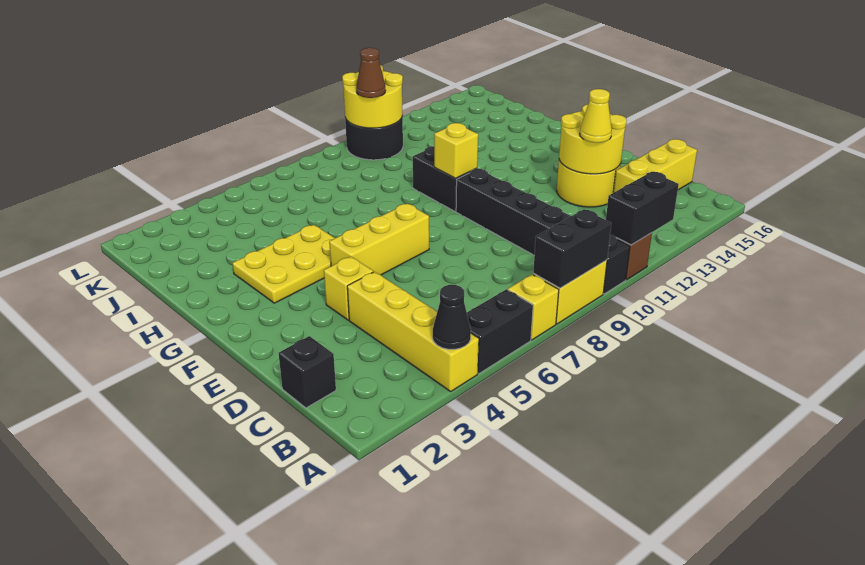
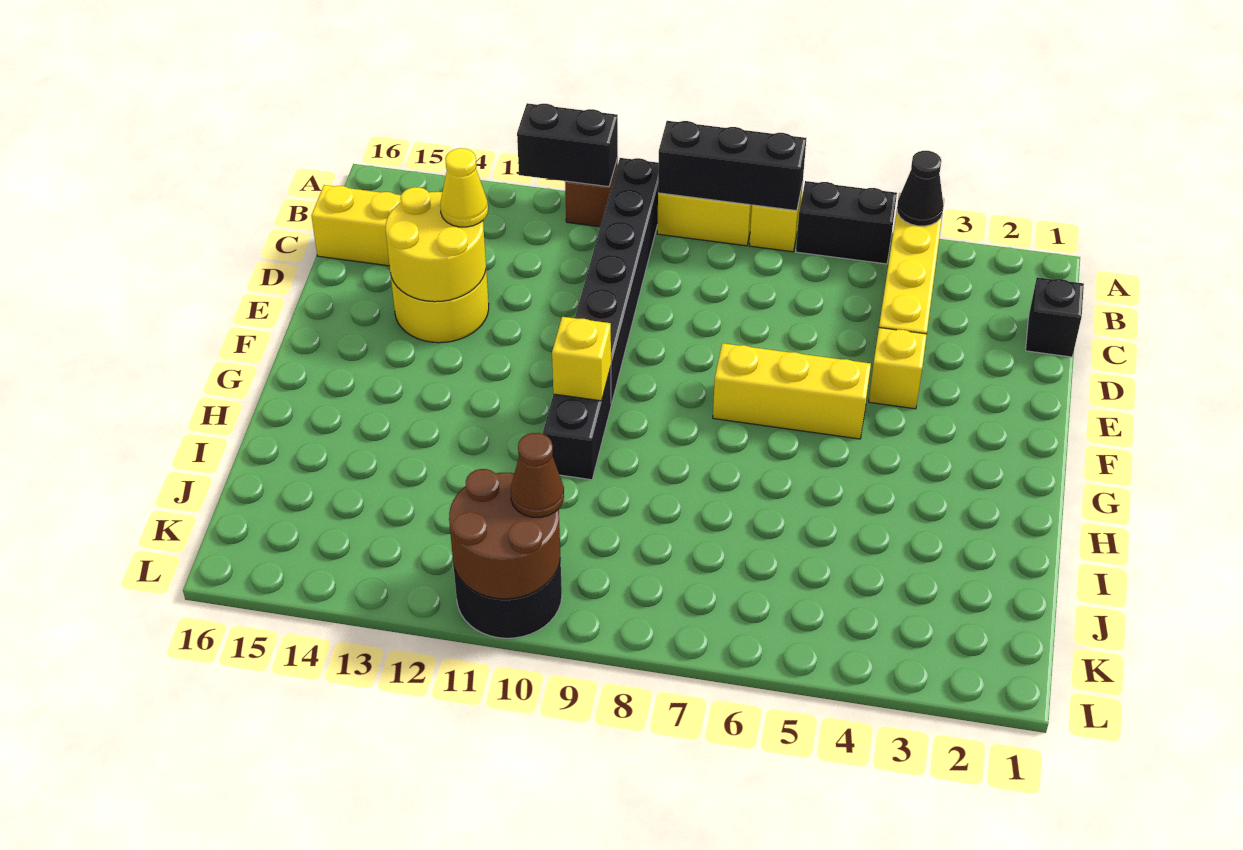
black 1x2 brick [533,209,611,288] -> black 1x3 brick [658,121,806,211]
yellow 2x3 plate [232,225,335,303] -> none
yellow 2x2 round brick [342,65,403,128] -> brown 2x2 round brick [449,469,560,599]

